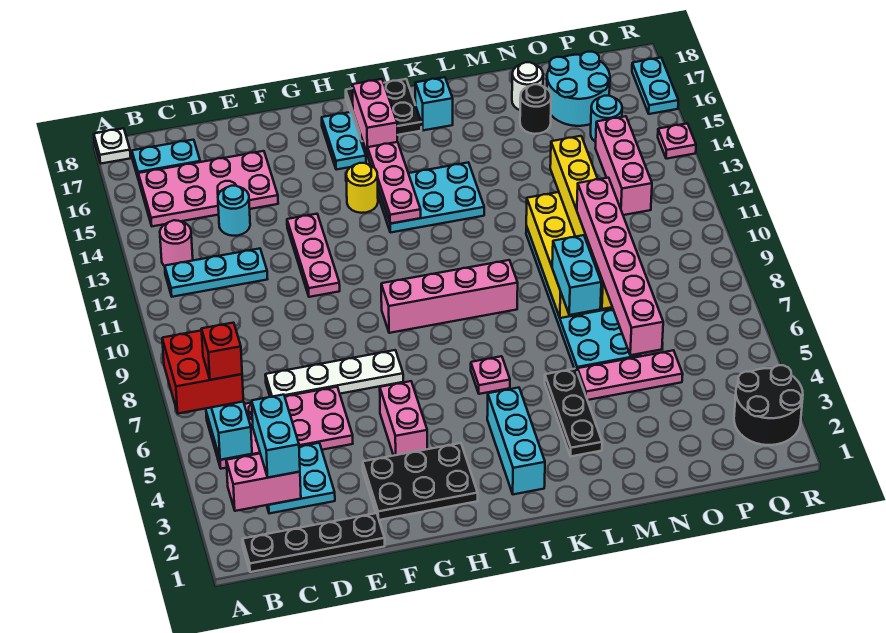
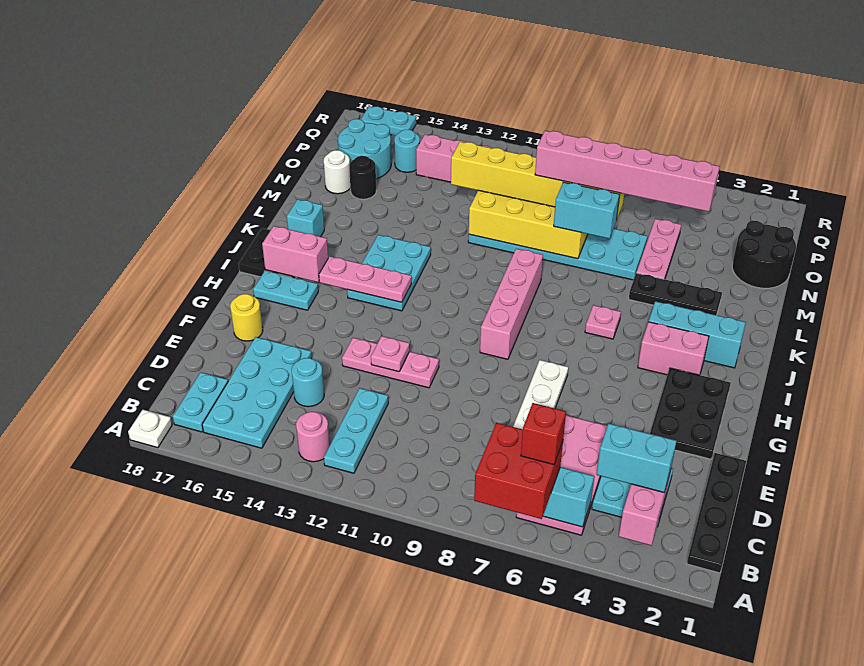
pink 2x4 plate [138,151,278,226] -> cyan 2x4 plate [202,337,312,448]
pink 1x2 brick [380,381,427,456] -> pink 1x2 brick moved to [638,322,709,375]
yellow 1x1 round brick [346,163,378,213] -> yellow 1x1 round brick moved to [230,294,263,341]
black 2x2 round brick [734,365,803,445] -> black 2x2 round brick moved to [732,221,796,288]
pink 1x1 plate [658,123,696,159] -> pink 1x1 plate moved to [371,336,410,372]

